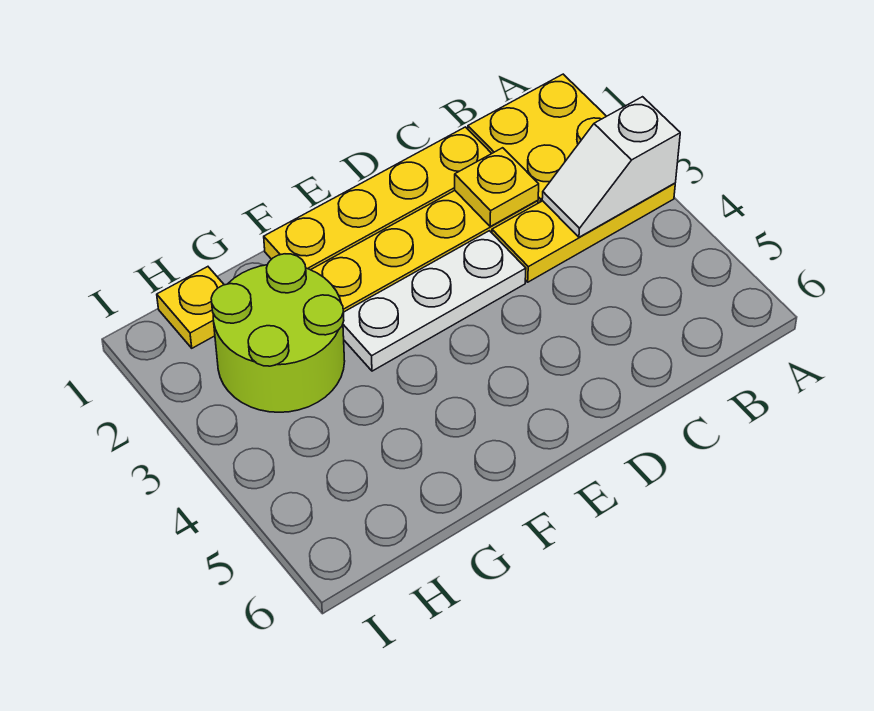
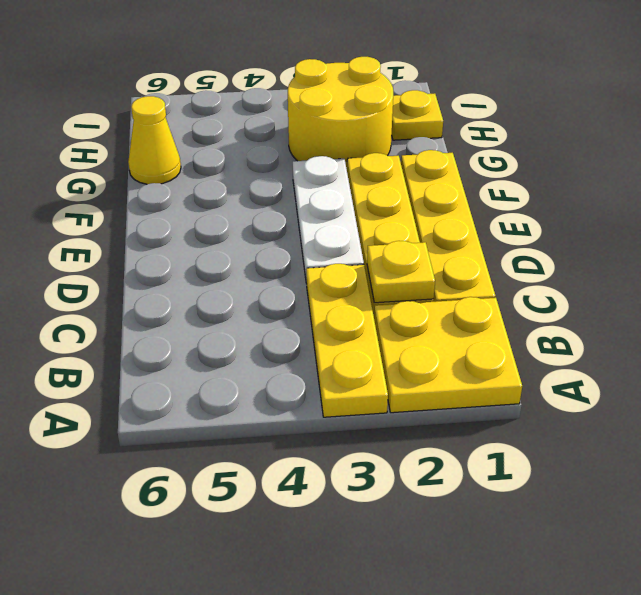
white 1x2 slope [542,97,680,237] -> none
lime 2x2 round brick [211,254,345,412] -> yellow 2x2 round brick [288,57,393,169]
none -> yellow 1x1 cone [128,96,181,184]

